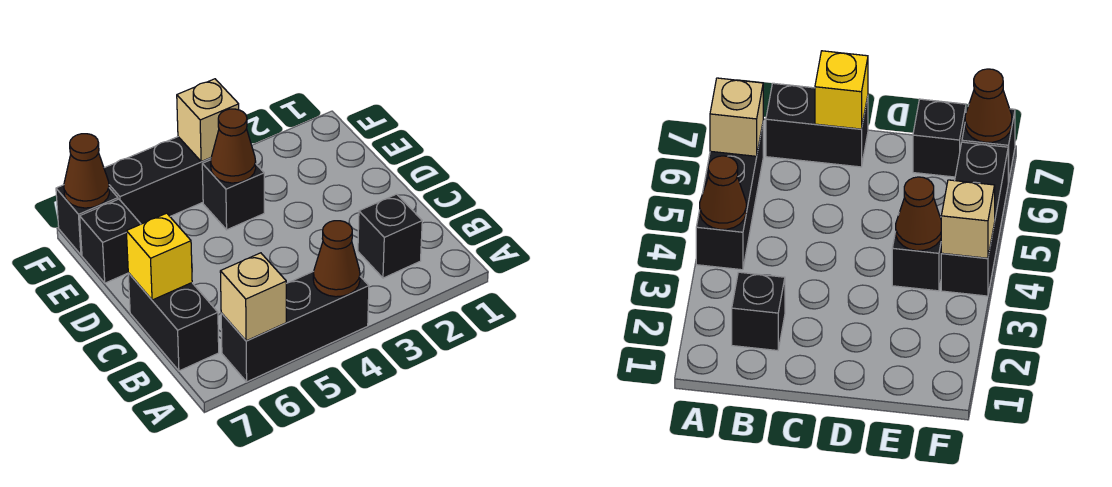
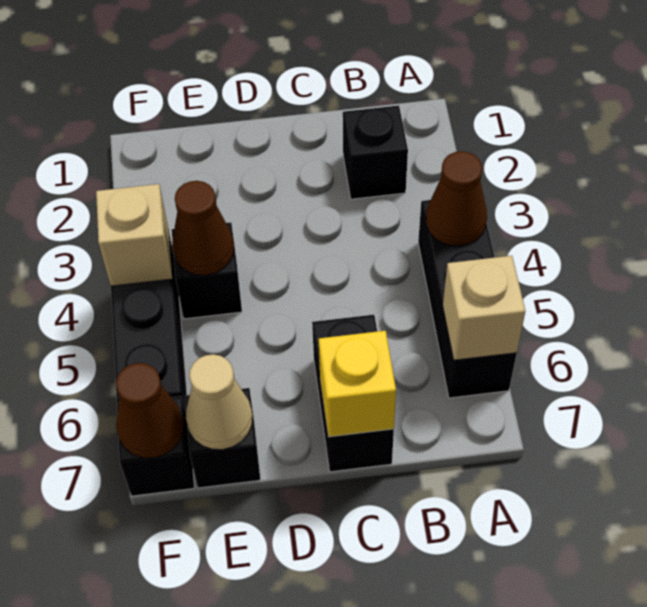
black 1x2 brick [128,273,219,371] -> black 1x2 brick turned to [312,315,394,472]
none -> tan 1x1 cone [186,354,253,450]

